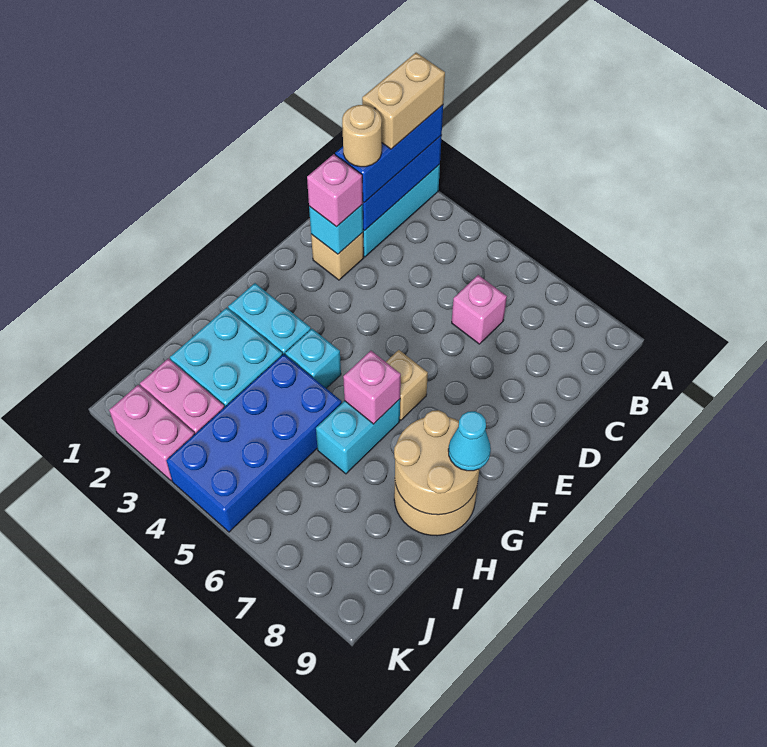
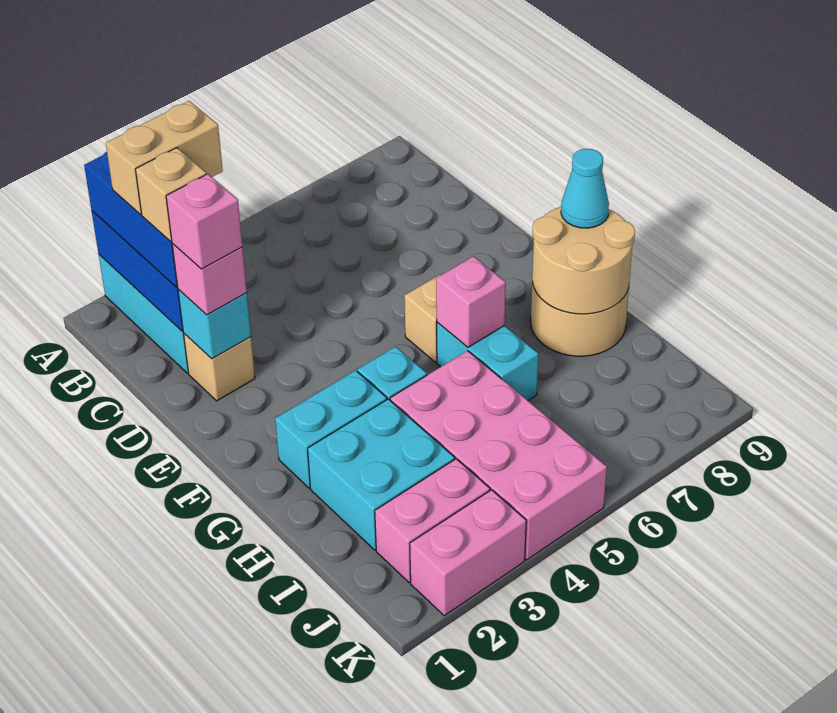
tan 1x2 brick [362,53,445,149] -> tan 1x2 brick turned to [106,101,223,215]
tan 1x1 round brick [342,105,382,167] -> tan 1x1 brick [135,148,206,241]
pink 1x1 brick [452,275,507,344] -> pink 1x1 brick moved to [166,174,242,269]
blue 2x4 brick [166,354,342,532] -> pink 2x4 brick [390,351,607,560]

